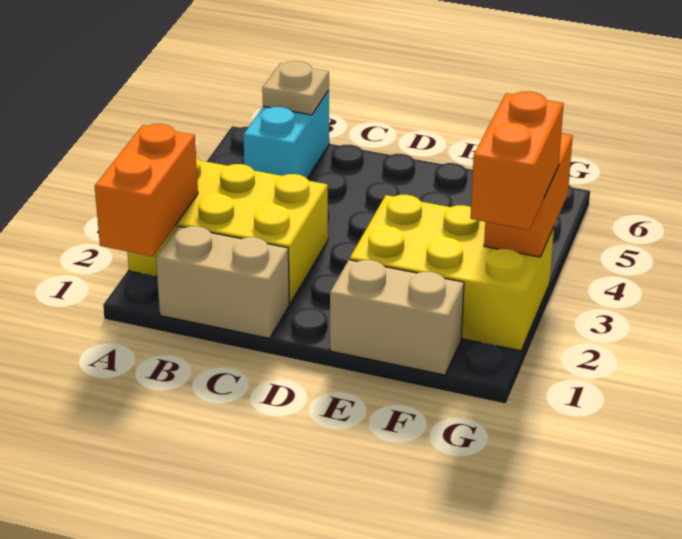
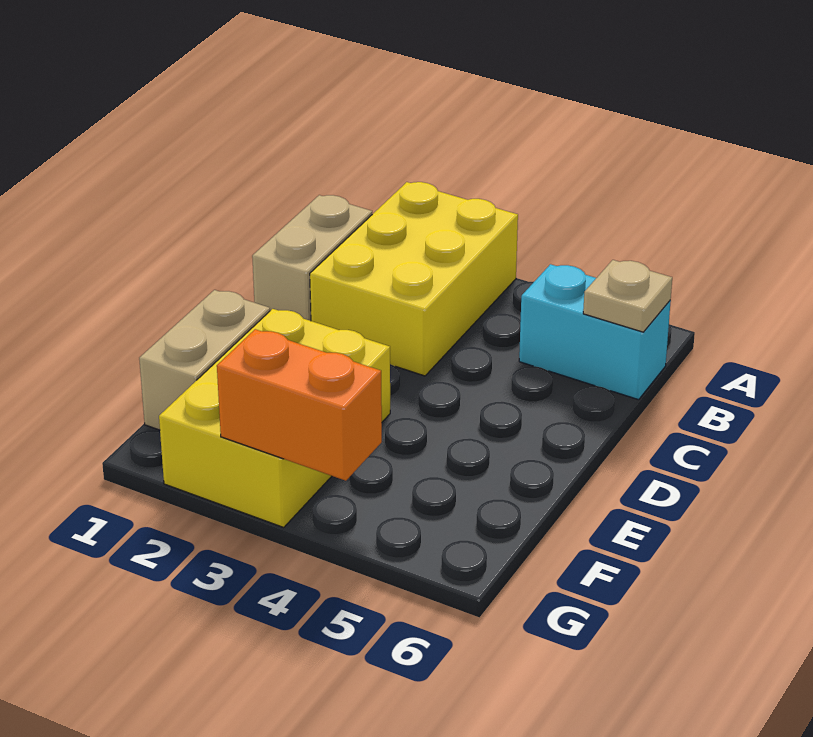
orange 1x2 brick [95,124,198,256] -> none
orange 1x2 brick [471,92,564,230] -> none

